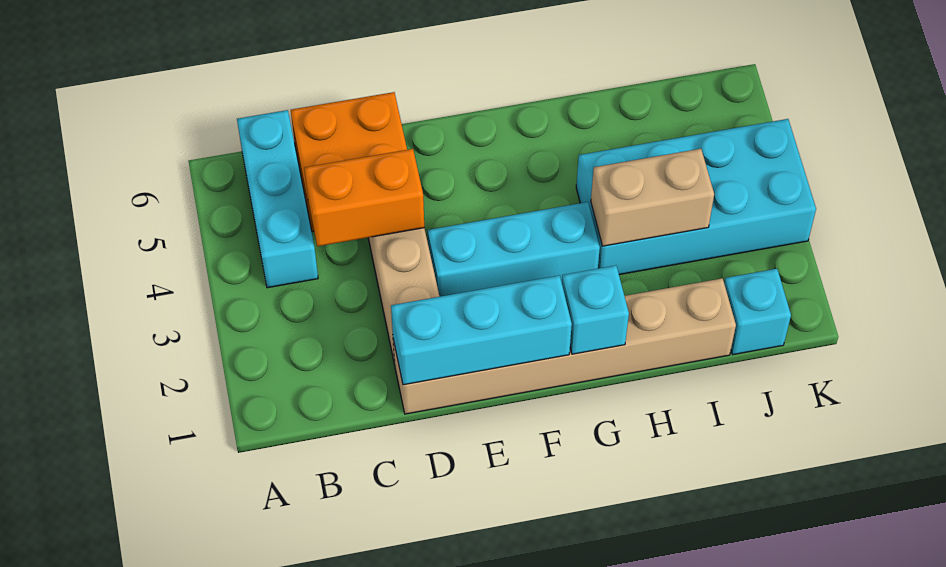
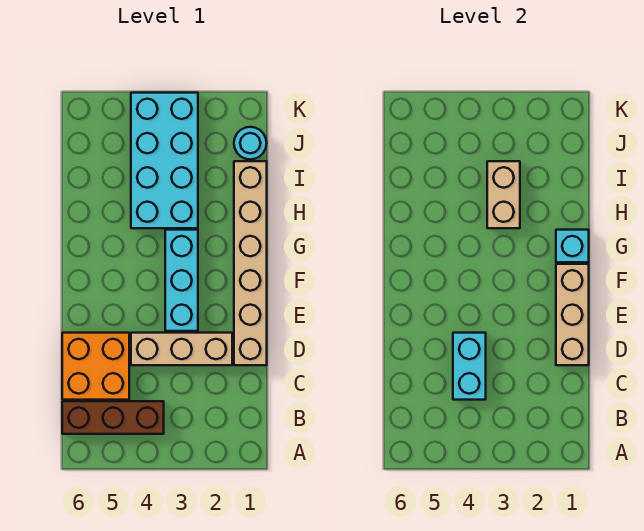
cyan 1x3 brick [237,110,318,288] -> brown 1x3 brick [62,401,164,434]
orange 1x2 brick [304,149,424,246] -> cyan 1x2 brick [453,333,486,400]
cyan 1x3 brick [391,275,572,385] -> tan 1x3 brick [556,264,589,365]
cyan 1x1 brick [724,269,791,355] -> cyan 1x1 round brick [234,127,267,160]

